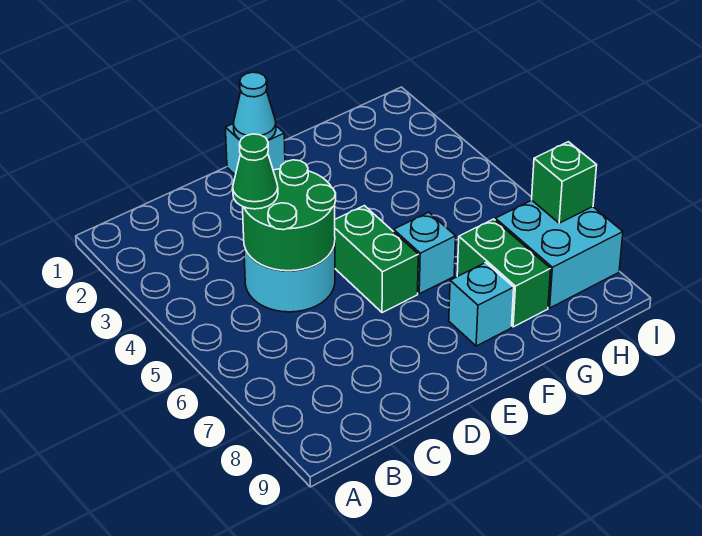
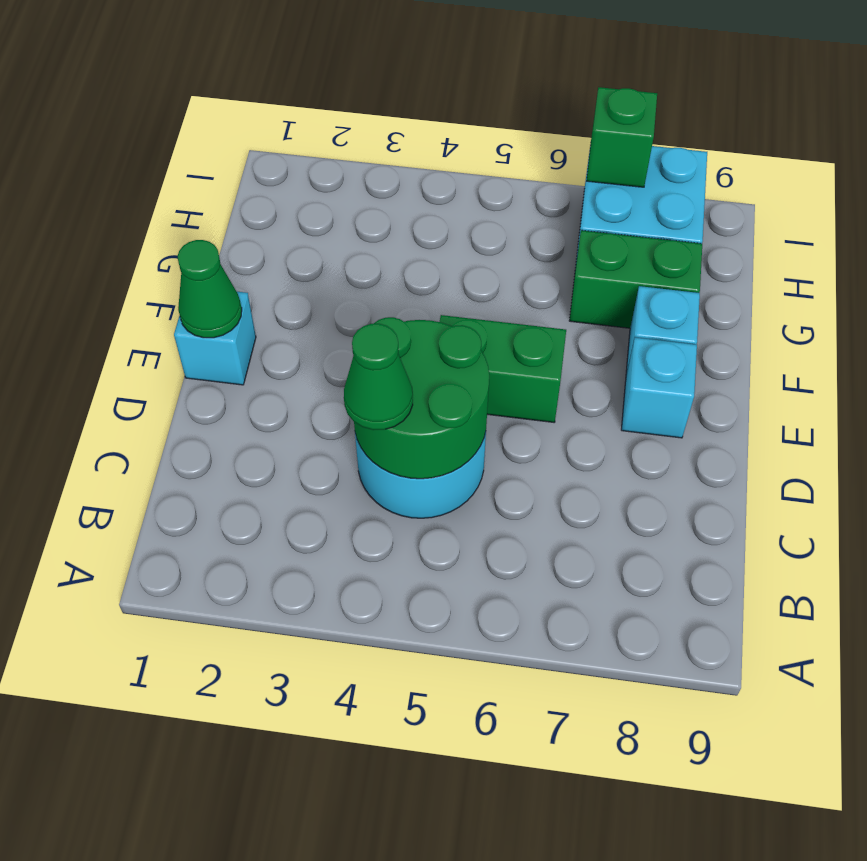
cyan 1x1 cone [233,72,276,140] -> green 1x1 cone [178,240,242,338]
cyan 1x1 brick [394,212,456,294] -> cyan 1x1 brick moved to [621,338,697,438]

